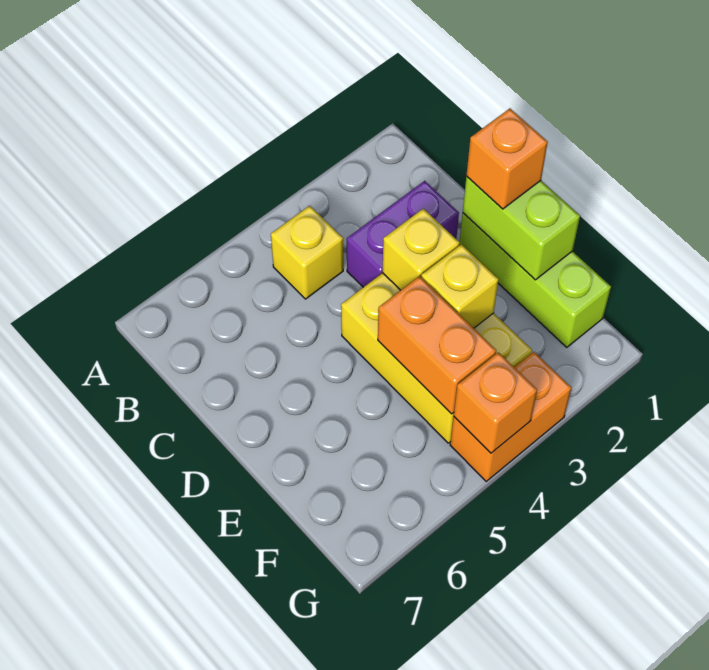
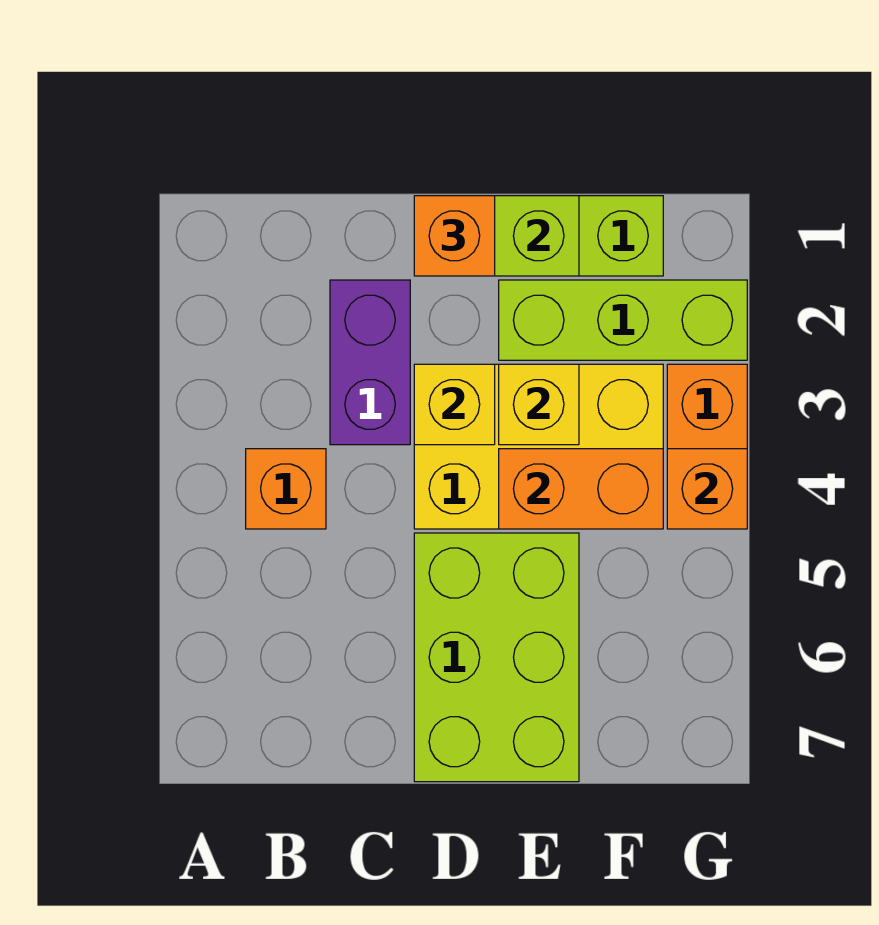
yellow 1x1 brick [271,206,343,299] -> orange 1x1 brick [246,449,326,529]
none -> lime 2x3 brick [414,533,579,782]
none -> lime 1x3 brick [499,280,747,360]

